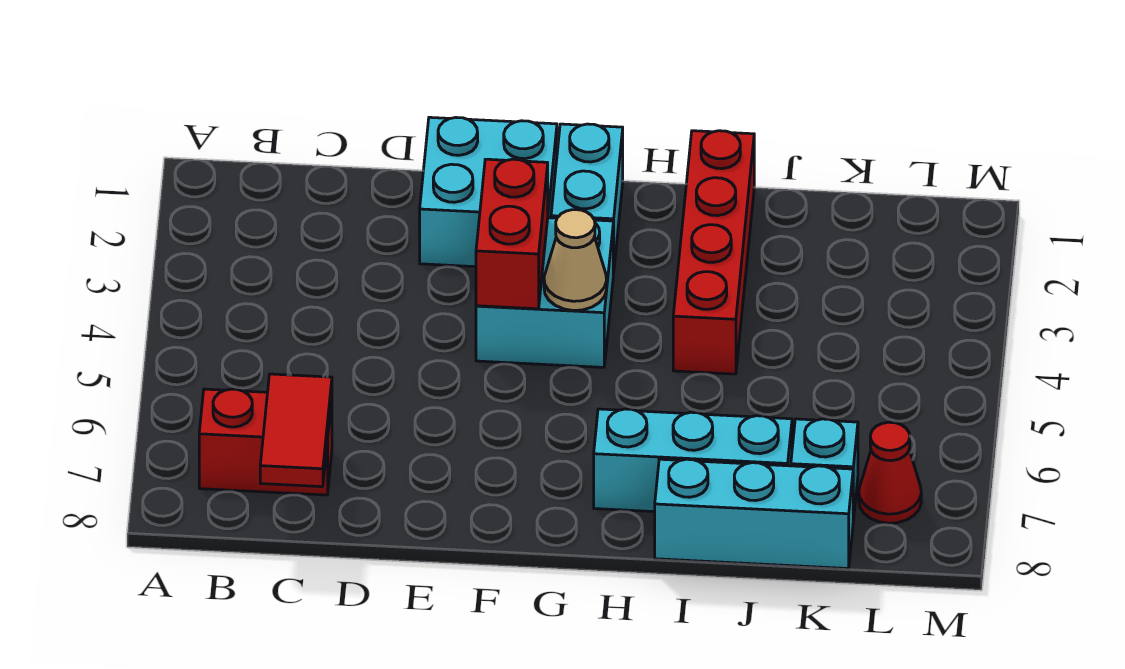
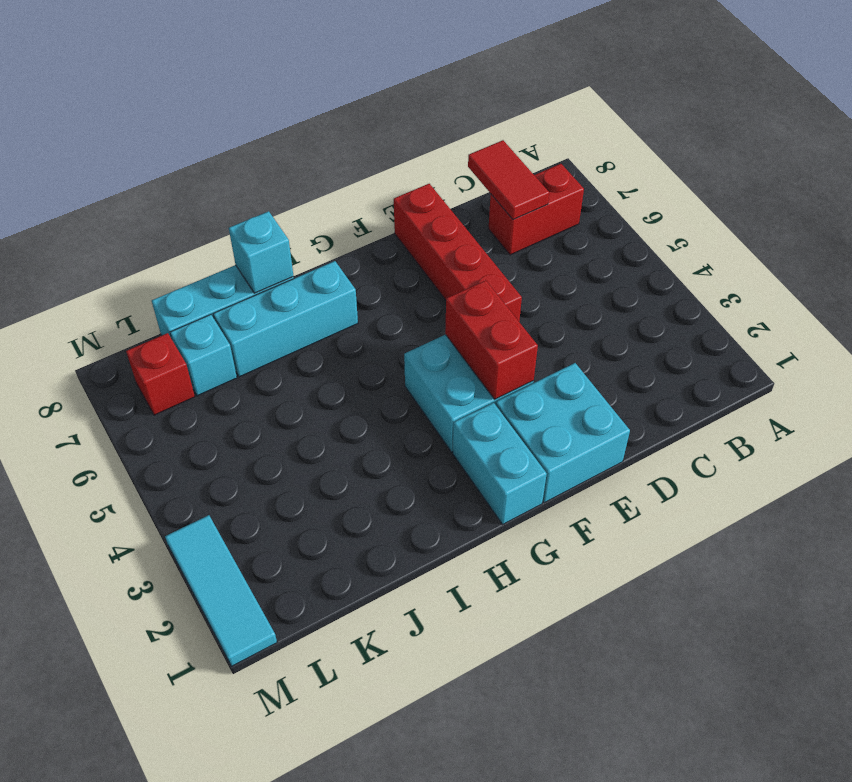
tan 1x1 cone [544,210,607,311] -> none
red 1x4 brick [673,131,754,374] -> red 1x4 brick moved to [394,184,522,321]
none -> cyan 1x1 brick [229,211,294,293]
red 1x1 cone [859,422,921,523] -> red 1x1 brick [126,333,195,415]
none -> cyan 1x3 tile [165,515,277,666]

